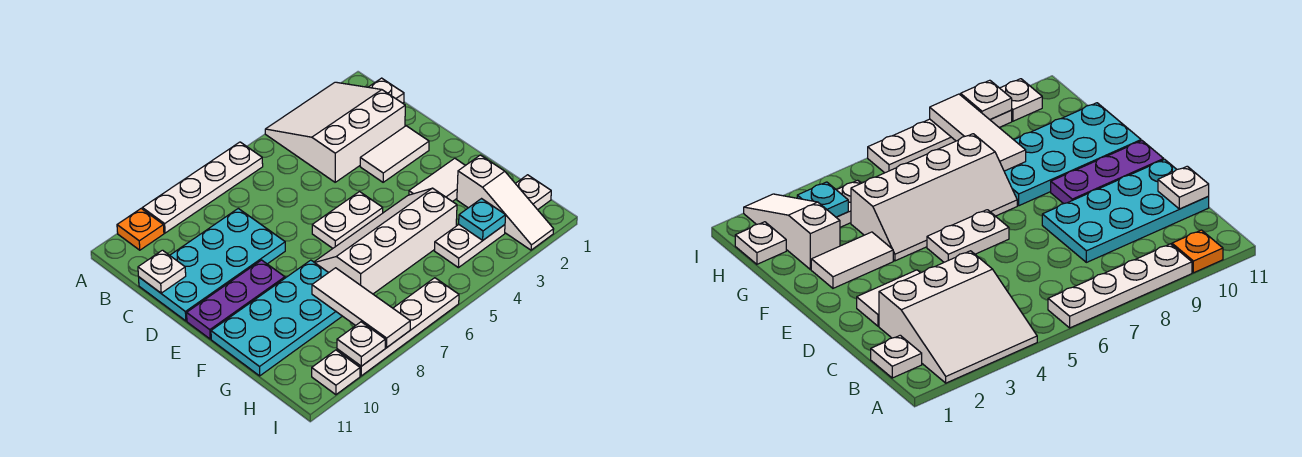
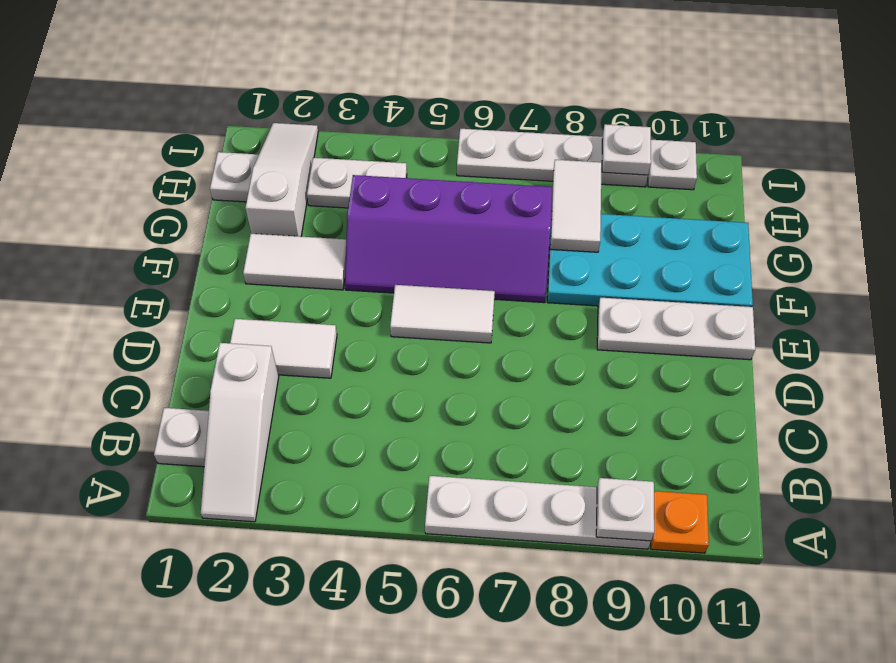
white 3x3 slope [265,82,405,182] -> white 1x3 slope [201,343,279,522]
cyan 2x4 plate [139,208,285,321] -> none
white 1x1 plate [138,250,186,293] -> white 1x1 plate moved to [596,478,654,541]
white 1x2 plate [312,192,383,248] -> white 1x2 tile [390,285,495,343]
purple 1x3 plate [187,260,285,339] -> white 1x3 plate [597,298,755,360]
white 2x4 slope [314,188,457,294] -> purple 2x4 slope [345,175,552,303]
white 1x3 tile [312,268,410,348] -> white 1x2 tile [550,160,602,252]
cyan 1x1 plate [459,199,506,240] -> none

